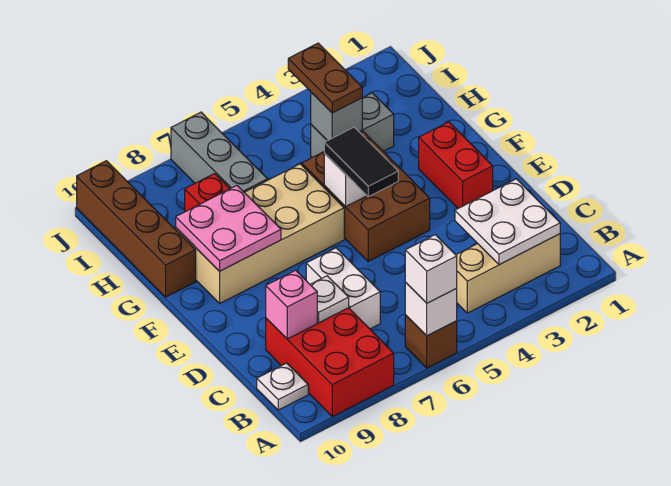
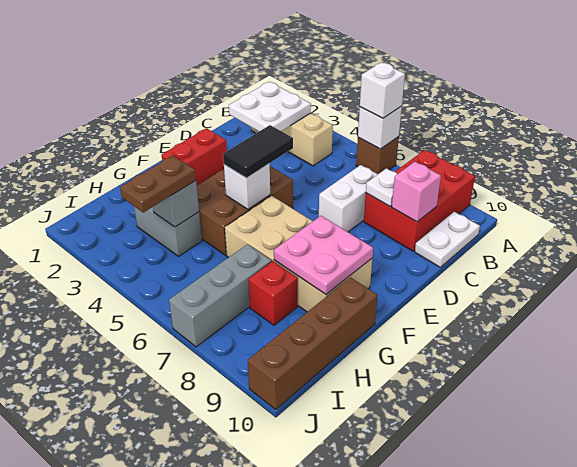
white 1x1 plate [257,363,308,410] -> white 1x2 plate [415,212,480,267]

